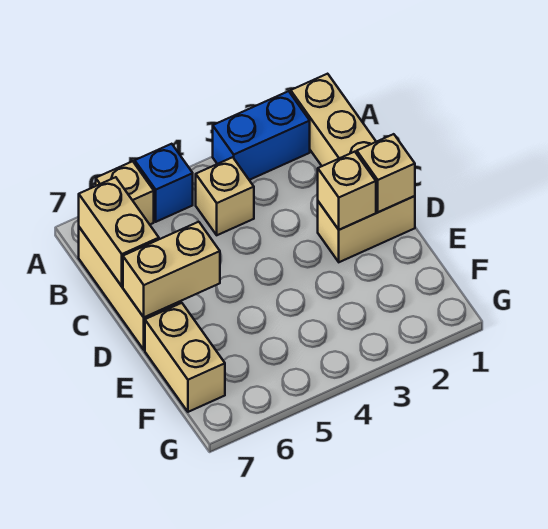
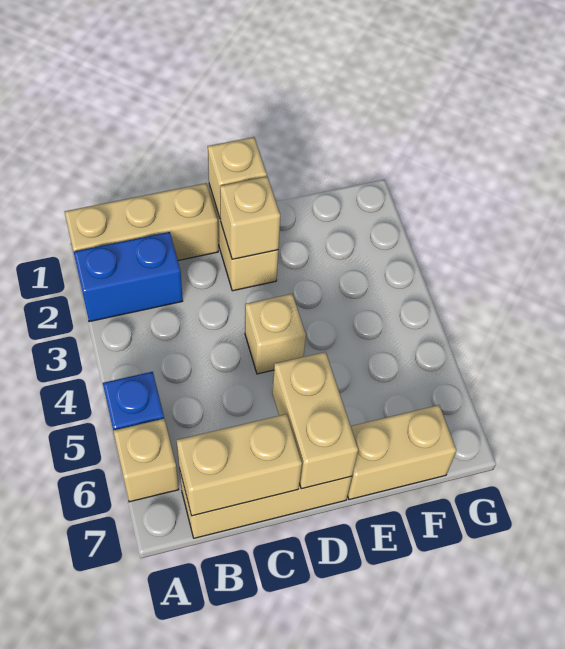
blue 1x2 brick [213,91,310,180] -> blue 1x2 brick turned to [74,232,183,322]
tan 1x1 brick [196,157,254,235] -> tan 1x1 brick moved to [245,294,306,374]

